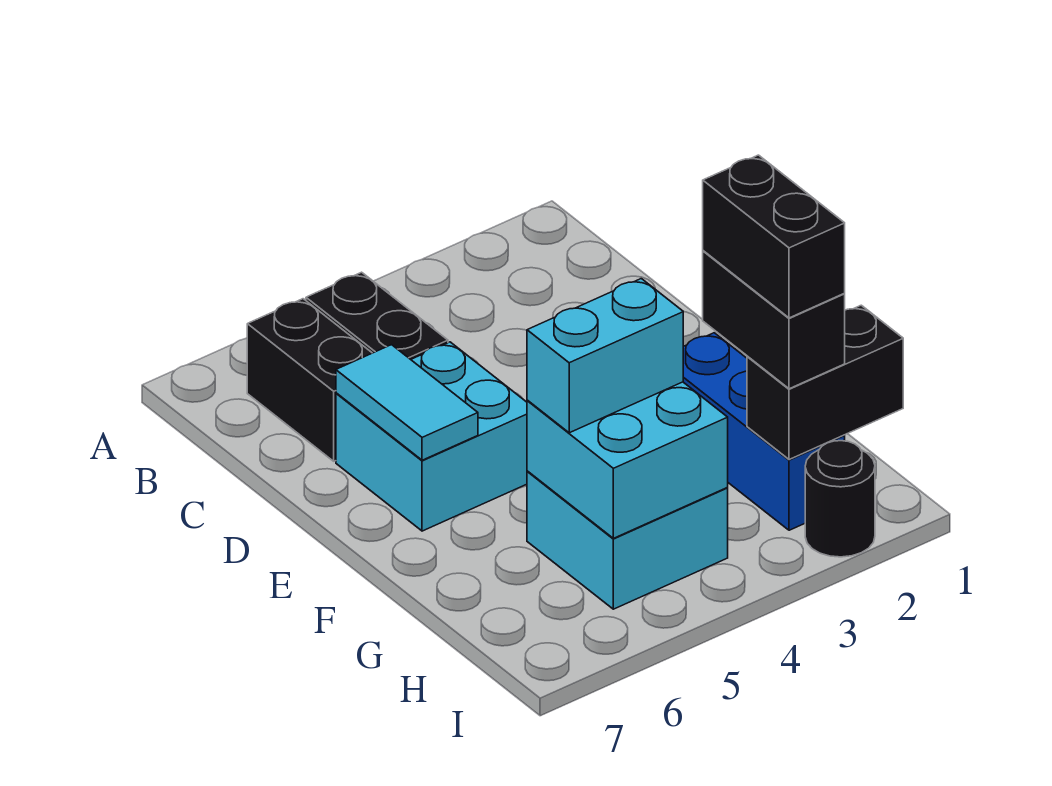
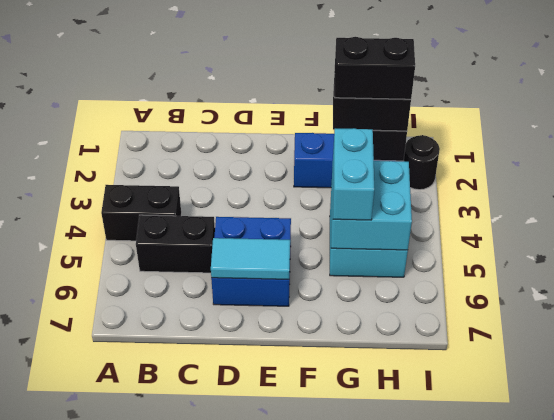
black 1x2 brick [247,299,372,461] -> black 1x2 brick moved to [101,185,181,241]
cyan 2x2 brick [336,342,527,531] -> blue 2x2 brick [211,217,291,306]

